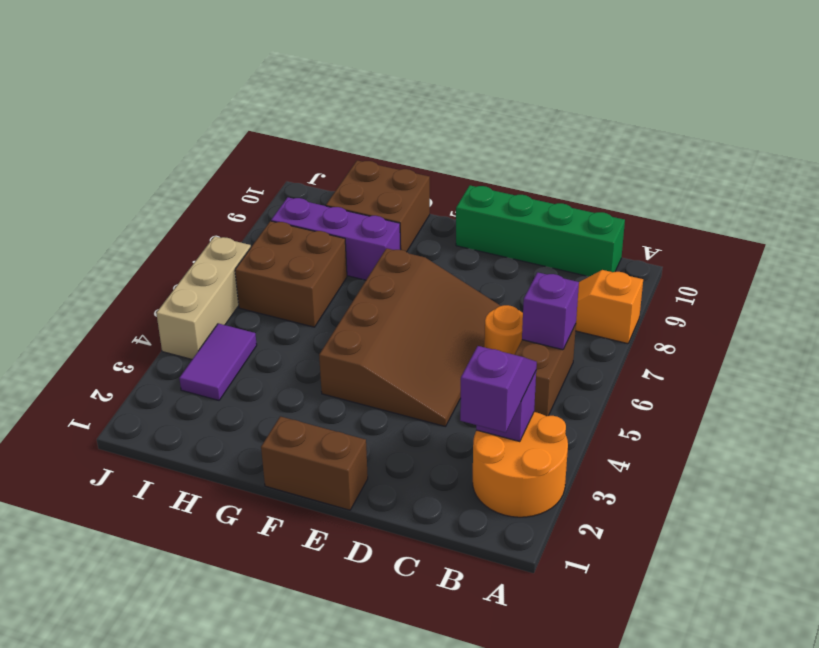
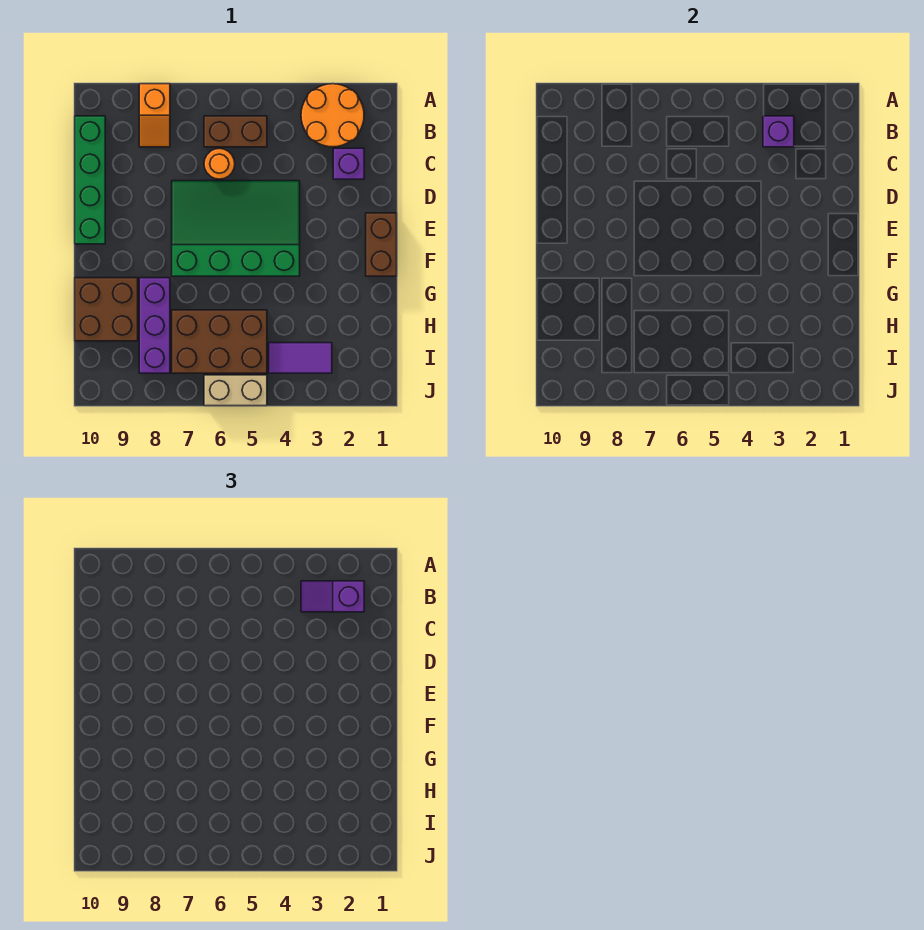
purple 1x1 brick [522,272,579,350] -> purple 1x1 brick moved to [333,148,364,179]
brown 3x4 slope [319,248,500,427] -> green 3x4 slope [172,181,300,276]
brown 2x2 brick [235,221,347,327] -> brown 2x3 brick [172,310,267,373]
tan 1x3 brick [156,236,251,359] -> tan 1x2 brick [204,375,267,406]

